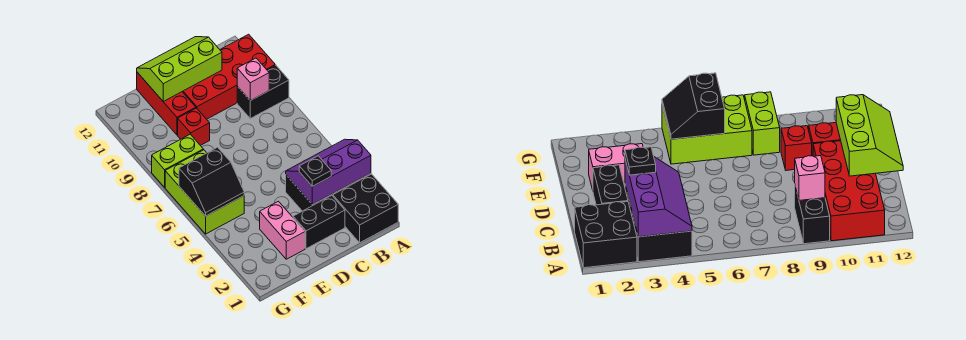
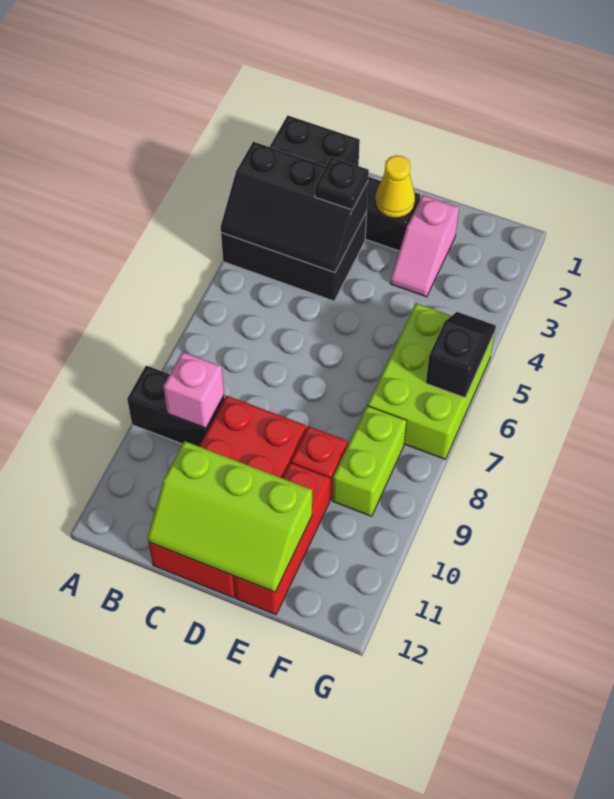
purple 2x3 slope [286,139,371,205] -> black 2x3 slope [221,142,368,272]
red 2x4 brick [182,34,275,119] -> red 2x4 brick turned to [148,395,306,598]
none -> yellow 1x1 cone [375,155,415,218]
pink 1x2 brick [260,201,305,259] -> pink 1x2 slope [390,195,459,297]
black 2x2 slope [179,147,244,216] -> black 1x2 slope [426,312,496,398]
lime 1x2 brick [152,134,203,187] -> lime 1x2 brick turned to [332,406,407,516]

